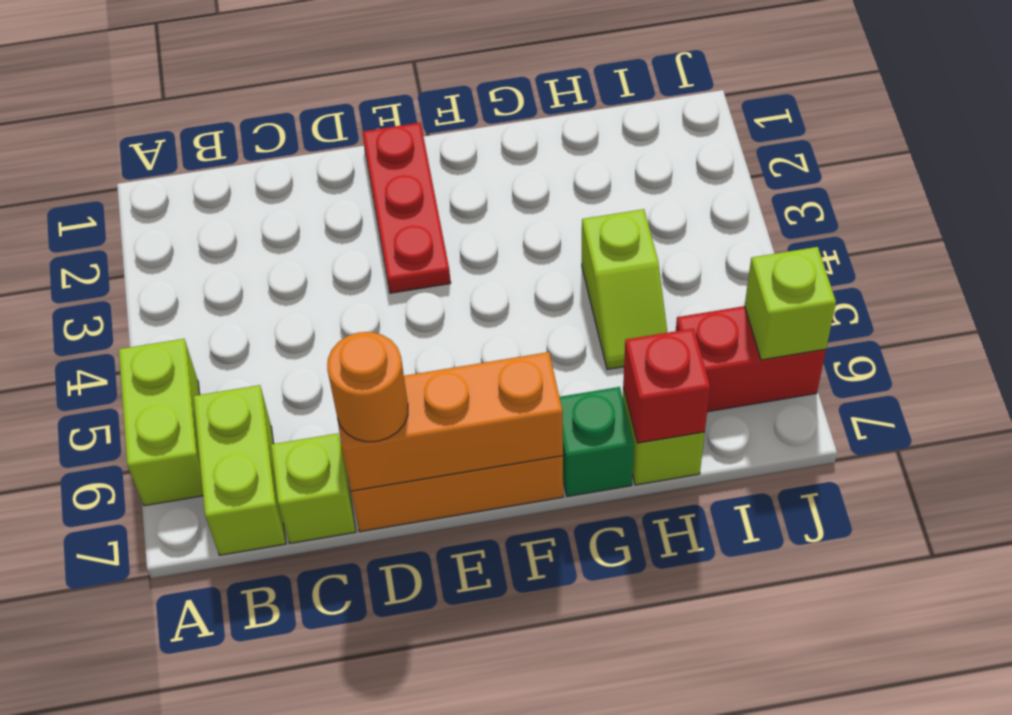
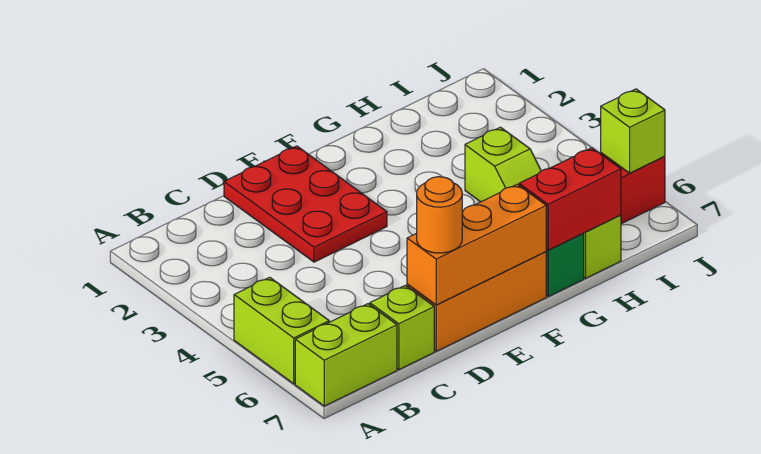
lime 1x2 brick [194,385,286,555] -> lime 1x2 brick turned to [295,304,397,406]
red 1x3 plate [362,123,451,293] -> red 2x3 plate [224,146,387,262]
red 1x1 brick [623,328,710,443] -> red 1x2 brick [519,148,621,250]

